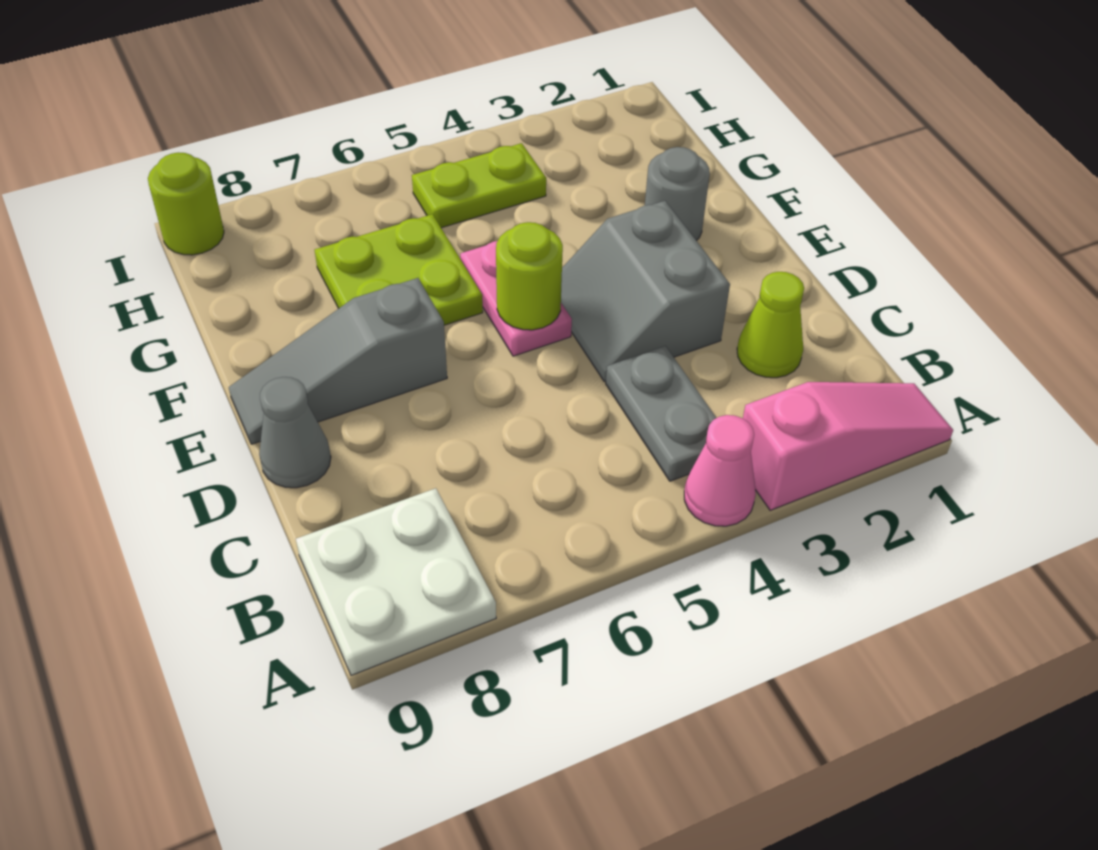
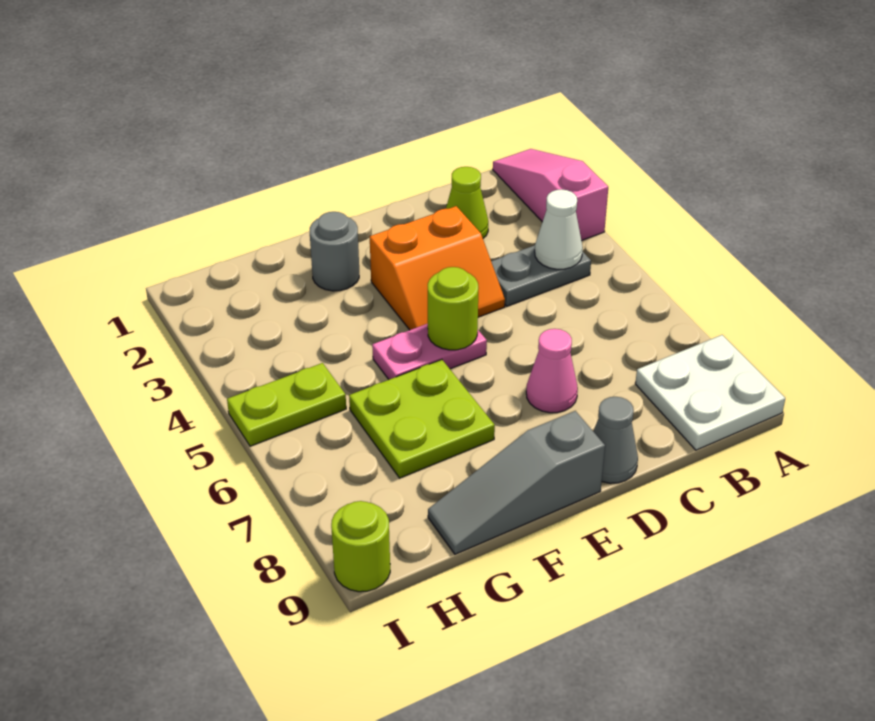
pink 1x1 cone [684,415,756,526] -> pink 1x1 cone moved to [526,329,578,413]
none -> white 1x1 cone [535,189,583,269]
grey 2x2 slope [561,201,730,382] -> orange 2x2 slope [370,206,505,330]
grey 1x3 slope [229,278,447,444] -> grey 1x3 slope turned to [428,411,605,554]
lime 1x2 plate [412,143,546,228] -> lime 1x2 plate turned to [227,363,346,446]

